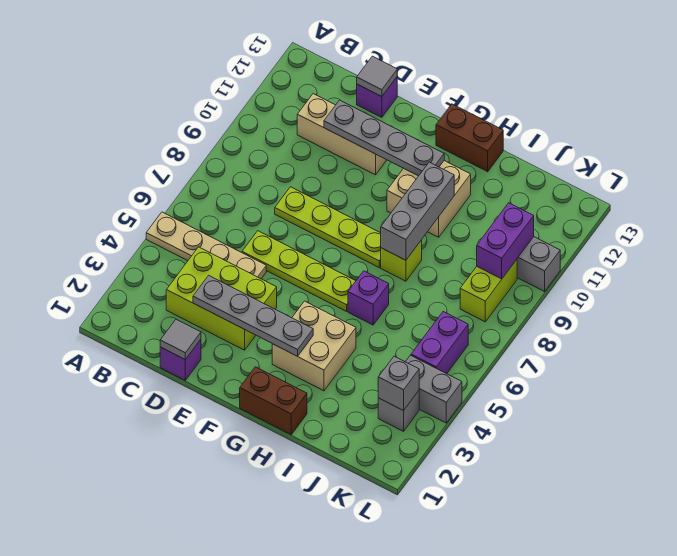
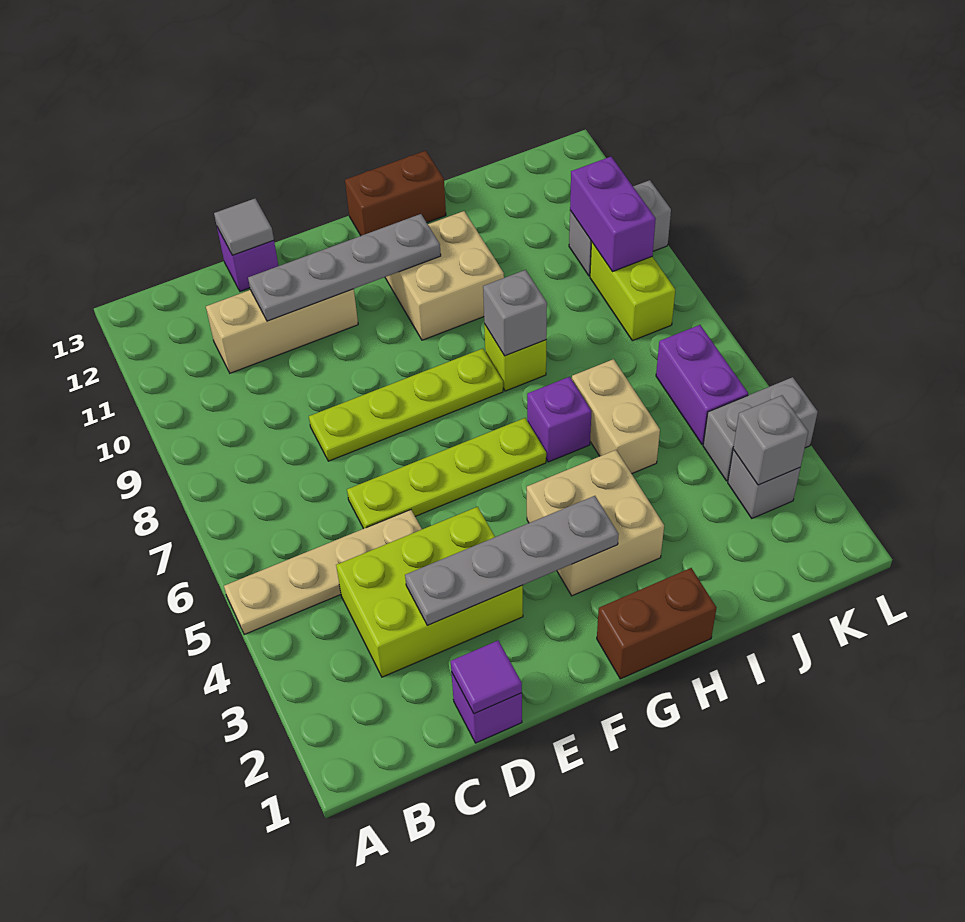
grey 1x1 tile [160,319,201,359] -> purple 1x1 tile [451,641,522,714]
grey 1x3 brick [381,162,454,260] -> grey 1x1 brick [483,270,547,356]
none -> tan 1x2 brick [572,359,660,474]

